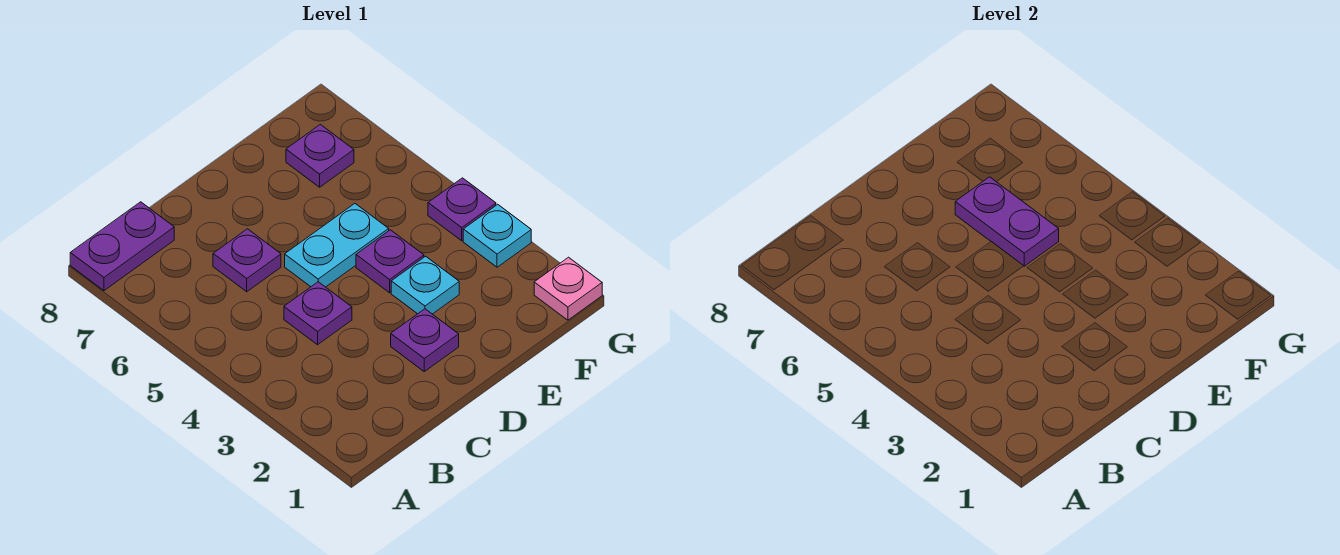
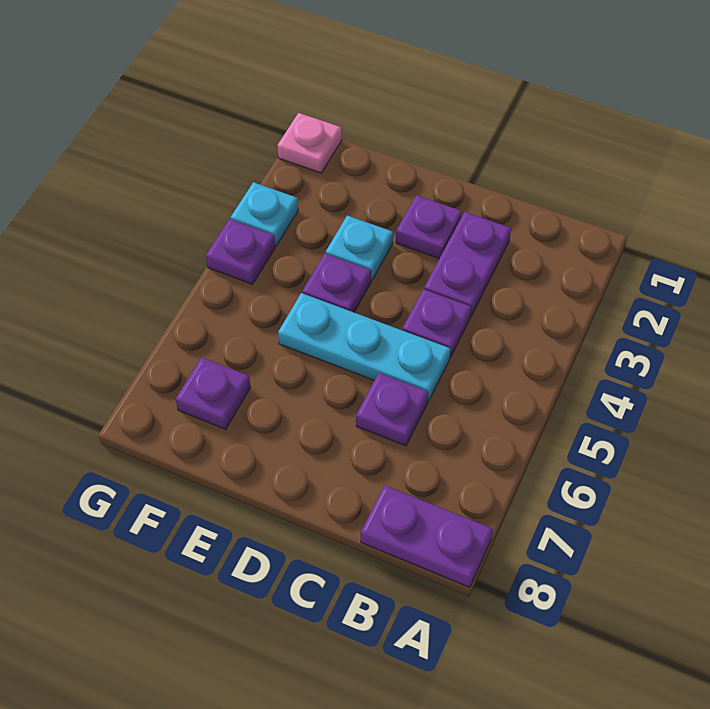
cyan 1x2 plate [285,204,389,287] -> cyan 1x3 plate [278,293,450,401]
purple 1x2 plate [955,177,1059,266] -> purple 1x2 plate moved to [424,212,511,317]

